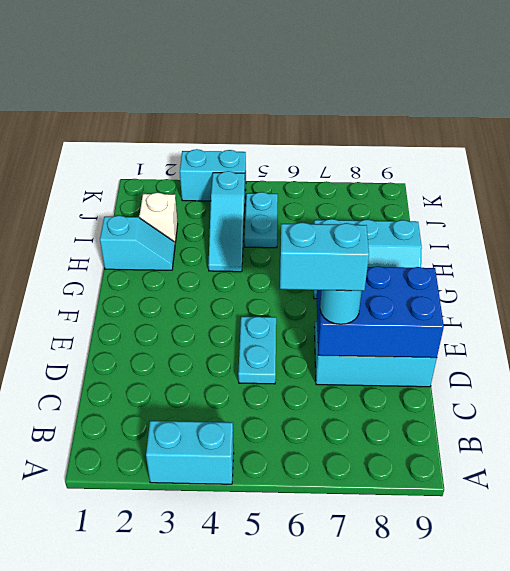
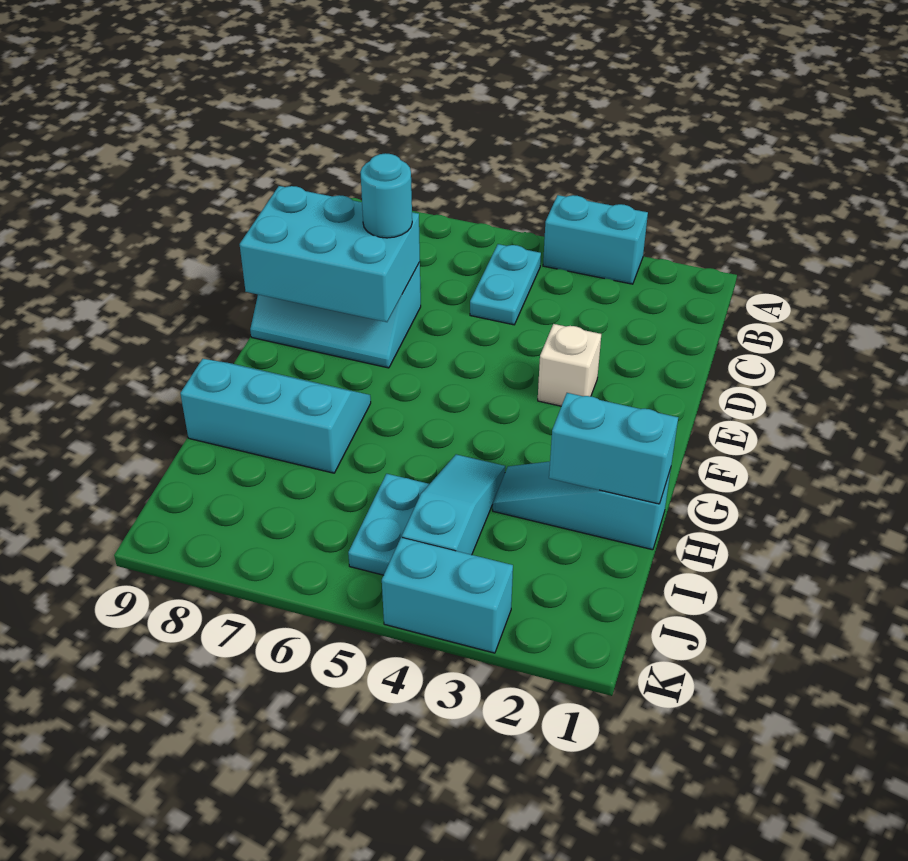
cyan 1x2 plate [238,316,276,384] -> cyan 1x2 plate moved to [470,244,541,325]
cyan 1x2 brick [280,222,369,291] -> cyan 1x2 brick moved to [549,393,678,504]
blue 2x3 brick [317,266,444,358] -> cyan 2x3 brick [240,186,420,322]
cyan 1x2 slope [100,216,175,270] -> cyan 1x3 slope [493,462,671,550]
white 1x1 brick [139,193,178,243] -> white 1x1 brick moved to [538,324,601,406]

